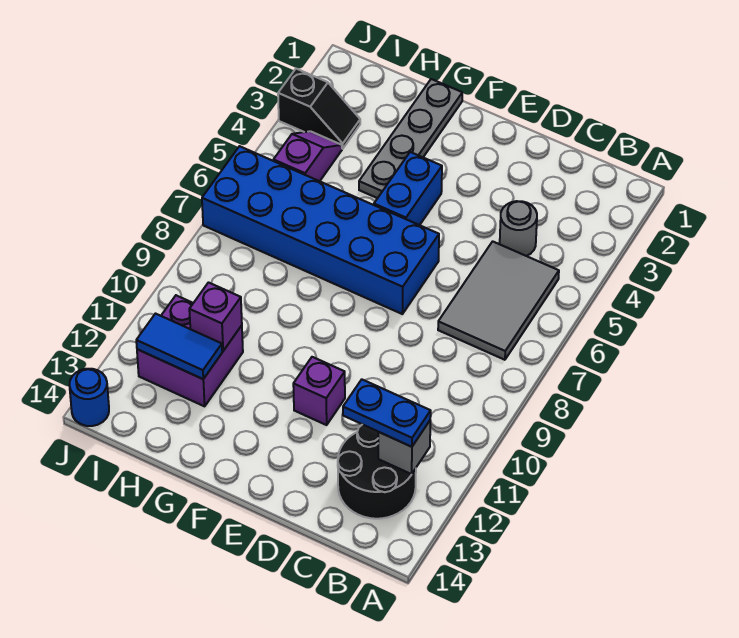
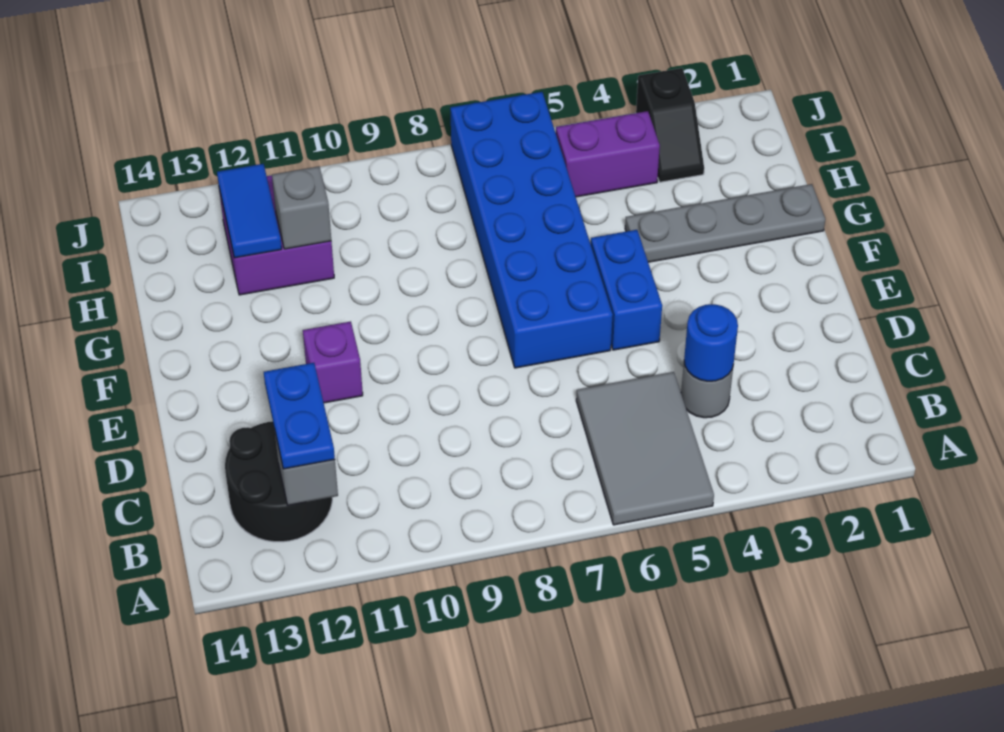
grey 2x3 tile [438,241,559,360] -> grey 2x3 tile turned to [576,372,714,525]
blue 1x2 brick [374,152,442,225] -> blue 1x2 brick turned to [591,230,662,350]
purple 1x1 brick [189,283,242,351] -> grey 1x1 brick [272,166,331,249]
purple 1x2 slope [274,131,342,181] -> purple 1x2 brick [556,111,660,197]
blue 1x1 round brick [69,369,109,426] -> blue 1x1 round brick moved to [684,304,738,381]

